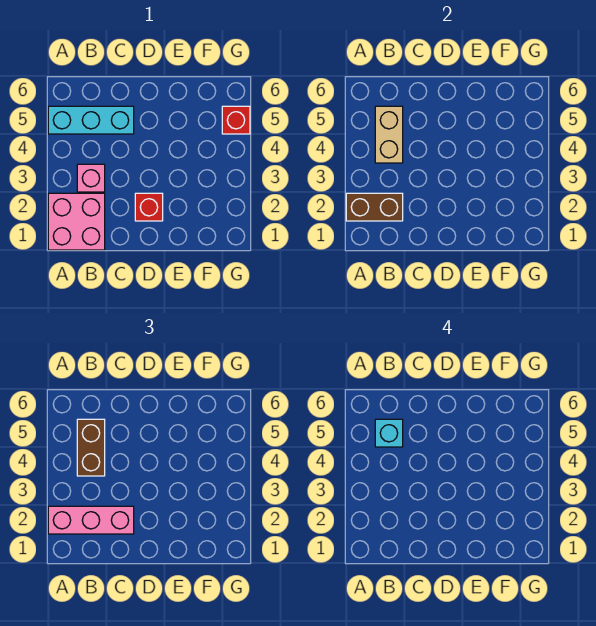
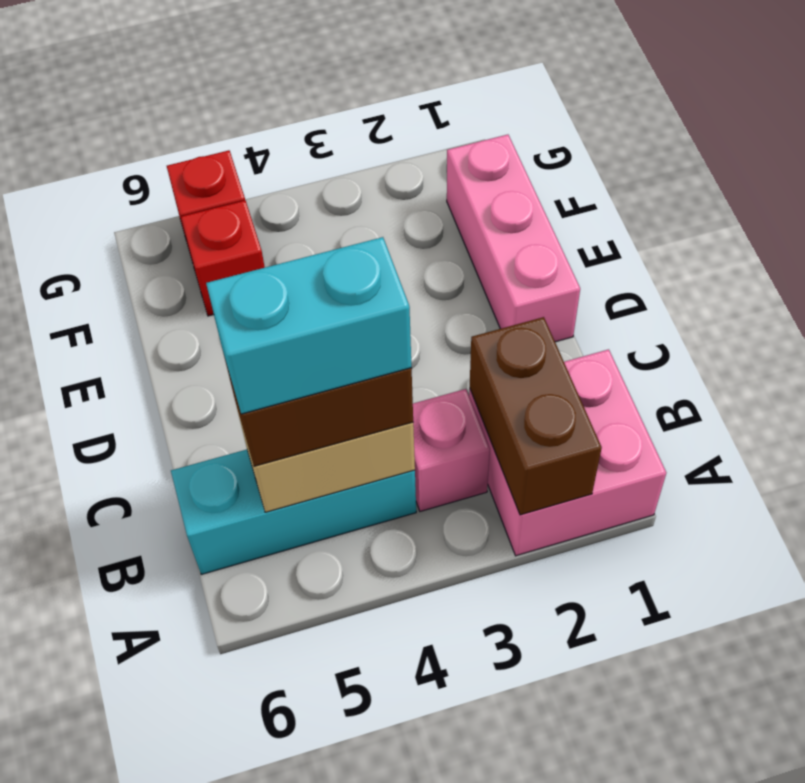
pink 1x3 brick [48,506,134,534] -> pink 1x3 brick moved to [447,135,580,342]
cyan 1x3 brick [48,106,134,134] -> cyan 1x3 brick turned to [171,450,416,575]
cyan 1x1 brick [375,419,403,447] -> cyan 1x2 brick [206,237,412,414]
red 1x1 brick [135,193,163,221] -> red 1x1 brick moved to [181,200,265,316]

